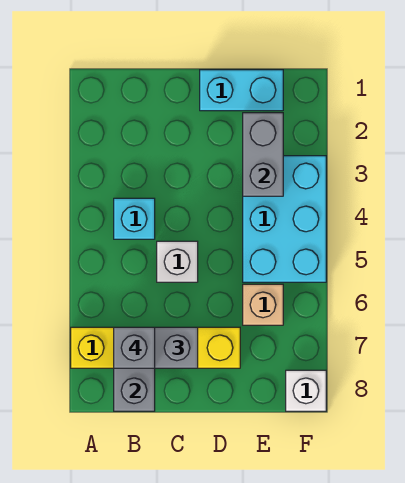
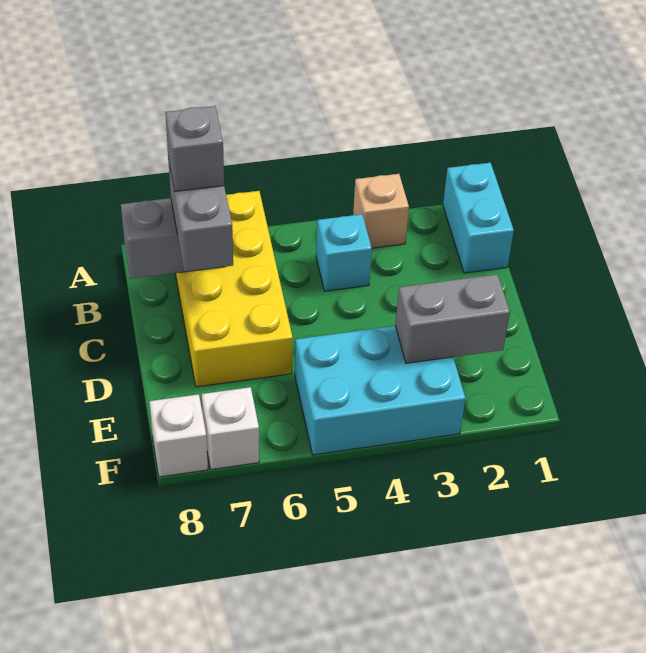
yellow 1x4 brick [71,327,240,368] -> yellow 2x4 brick [175,191,293,387]
white 1x1 brick [157,241,198,282] -> white 1x1 brick moved to [202,387,259,469]
cyan 1x2 brick [200,70,283,111] -> cyan 1x2 brick moved to [443,163,514,273]
tan 1x1 brick [243,284,283,325] -> tan 1x1 brick moved to [353,174,409,248]

